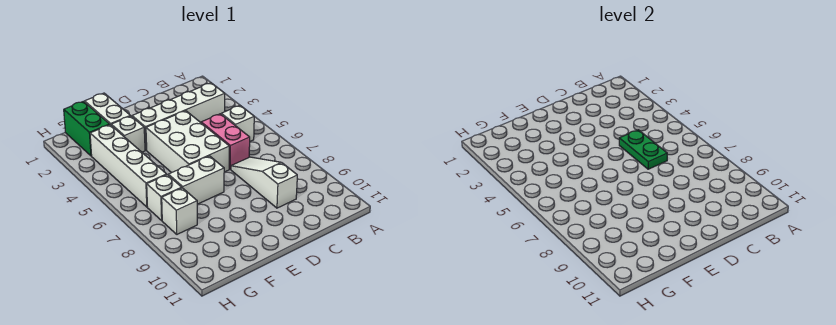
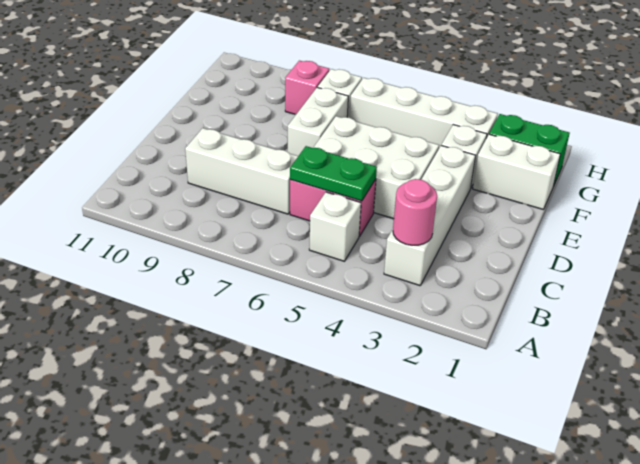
none -> pink 1x1 round brick [393,179,437,245]
white 1x3 slope [231,157,297,208] -> white 1x3 brick [185,128,298,214]
white 1x1 brick [162,188,197,234] -> pink 1x1 brick [285,61,330,114]

